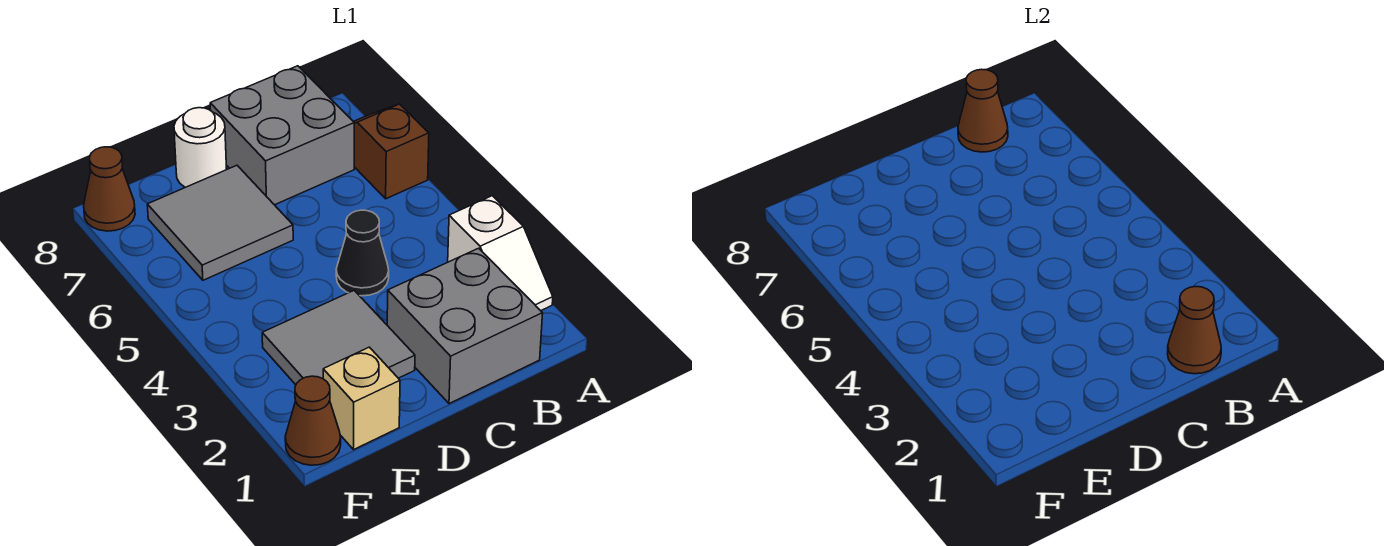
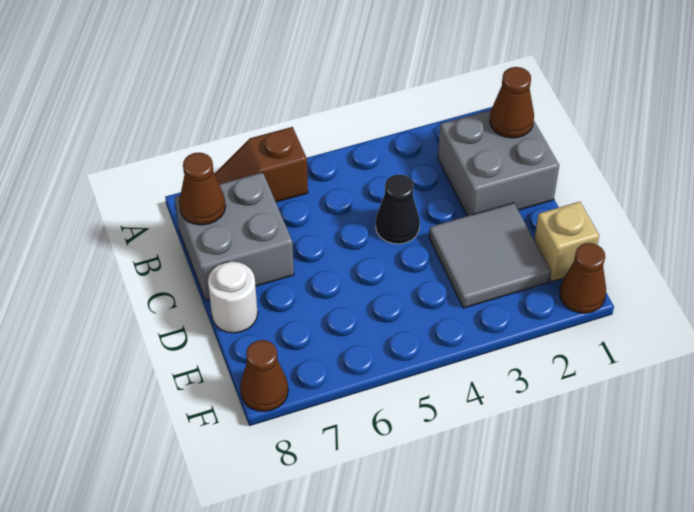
white 1x2 slope [448,196,553,311] -> none
grey 2x2 tile [147,165,293,280] -> none

